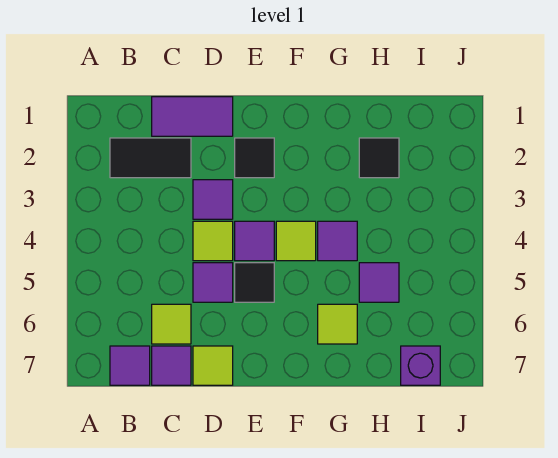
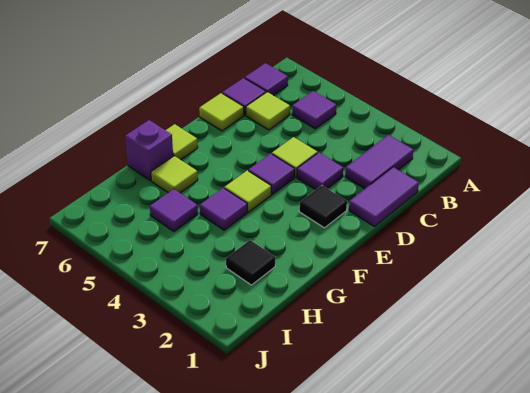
black 1x2 tile [110,138,191,178] -> purple 1x2 tile [345,135,413,189]
purple 1x1 tile [193,263,233,302] -> purple 1x1 tile moved to [292,91,336,129]
black 1x1 tile [235,263,274,302] -> none
none -> lime 1x1 tile [166,124,198,160]
purple 1x1 brick [401,346,440,385] -> purple 1x1 brick moved to [125,120,173,181]

